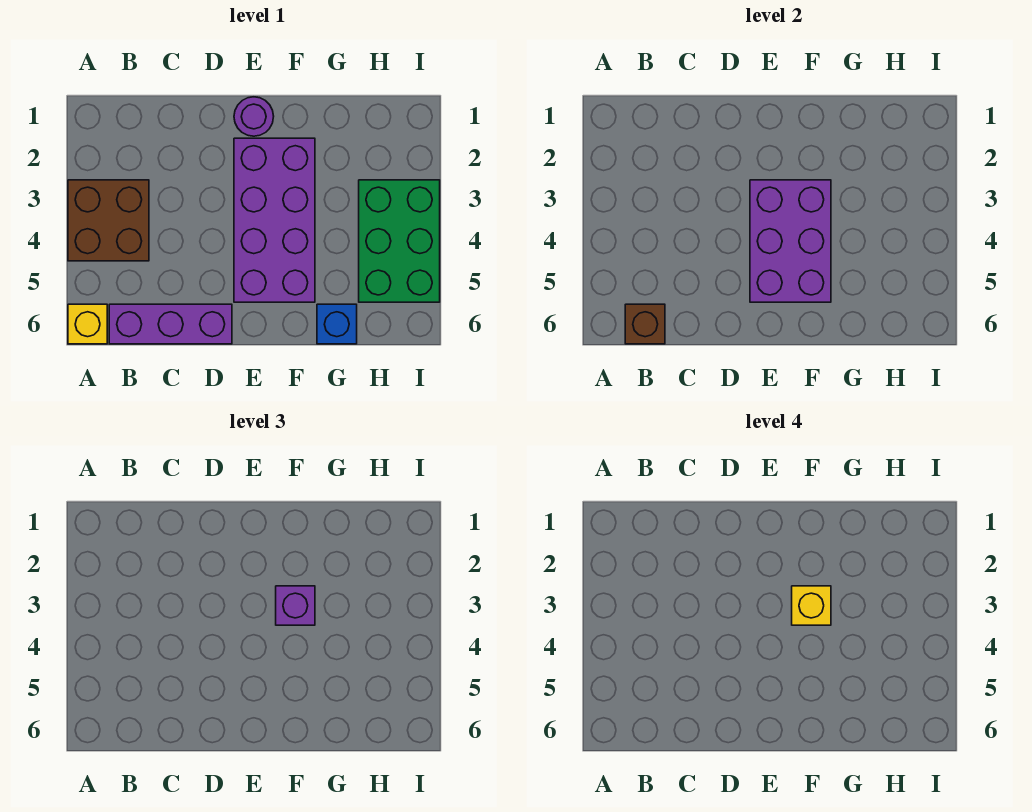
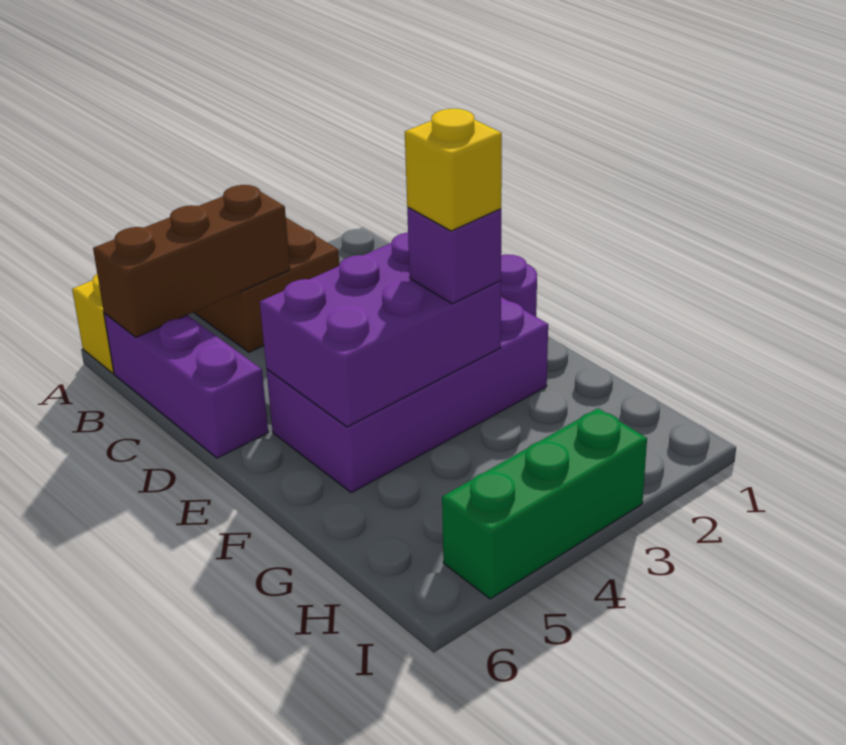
brown 1x1 brick [625,304,665,344] -> brown 1x3 brick [93,185,290,337]
blue 1x1 brick [317,304,357,344] -> none
green 2x3 brick [359,180,440,302] -> green 1x3 brick [442,408,647,599]

